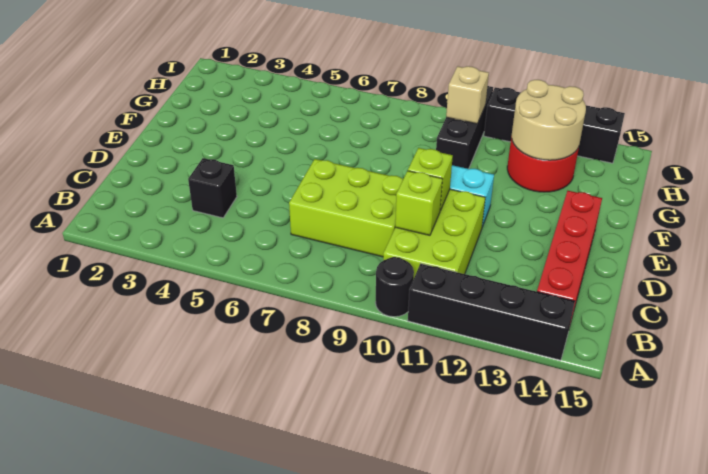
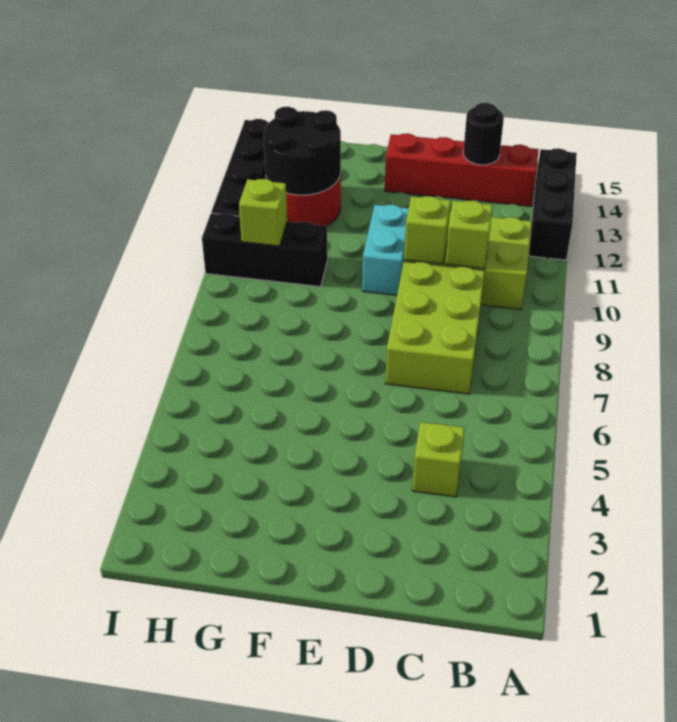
black 1x1 round brick [375,257,414,317] -> black 1x1 round brick moved to [463,103,504,165]
black 1x4 brick [408,263,575,360] -> black 1x3 brick [529,148,577,260]
black 1x1 brick [188,158,237,218] -> lime 1x1 brick [412,422,465,497]
tan 2x2 round brick [512,80,586,160] -> black 2x2 round brick [264,107,341,195]
tan 1x1 brick [446,66,489,124] -> lime 1x1 brick [239,179,287,246]

